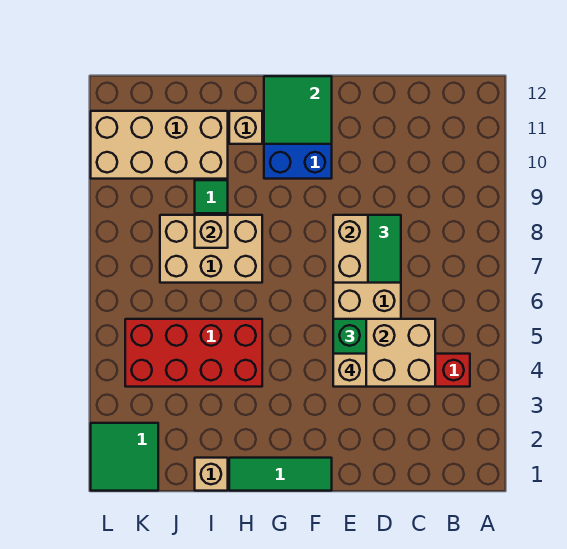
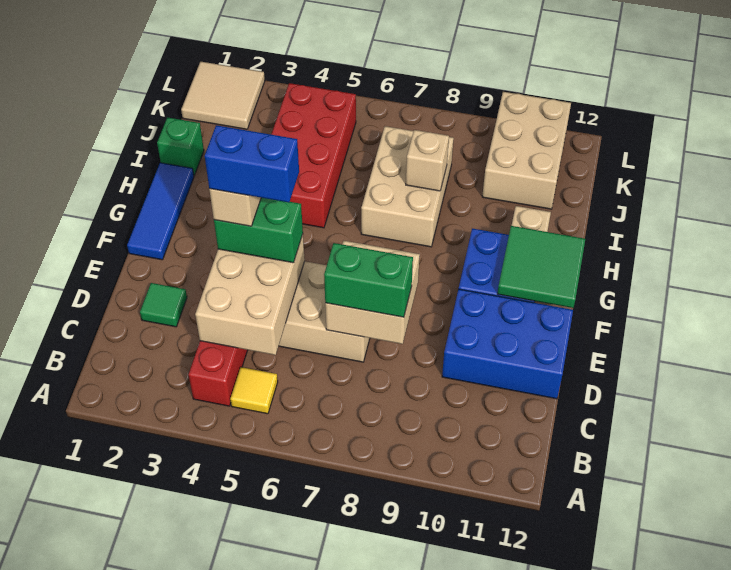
none -> yellow 1x1 tile [230,367,278,414]
green 1x2 tile [368,215,401,283] -> green 1x2 brick [324,243,413,317]
none -> blue 2x3 brick [442,289,573,399]
none -> blue 1x2 brick [205,125,299,202]
green 1x3 tile [229,458,332,491] -> blue 1x3 tile [127,163,194,260]
tan 1x1 brick [195,458,228,491] -> green 1x1 brick [157,117,204,175]
green 1x1 tile [195,180,228,213] -> green 1x1 tile moved to [140,283,187,327]
tan 2x4 brick [91,111,228,179] -> tan 2x3 brick [482,92,571,209]
green 2x2 tile [91,423,158,491] -> tan 2x2 tile [181,62,265,129]

